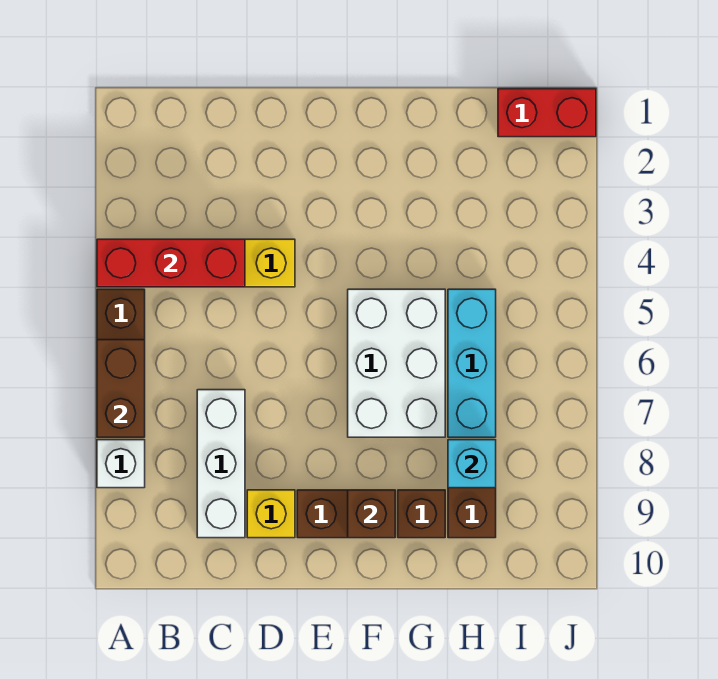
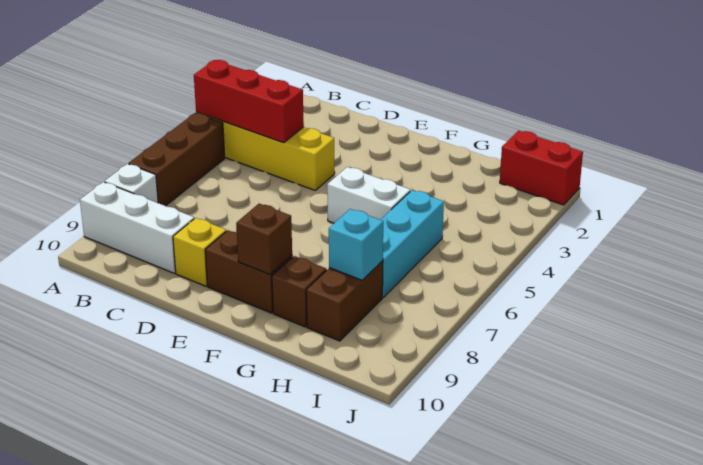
brown 1x2 brick [97,340,145,437] -> none
white 1x3 brick [197,390,245,538] -> white 1x3 brick turned to [80,182,194,273]
white 2x3 brick [348,289,445,437] -> white 1x2 brick [327,167,410,223]

